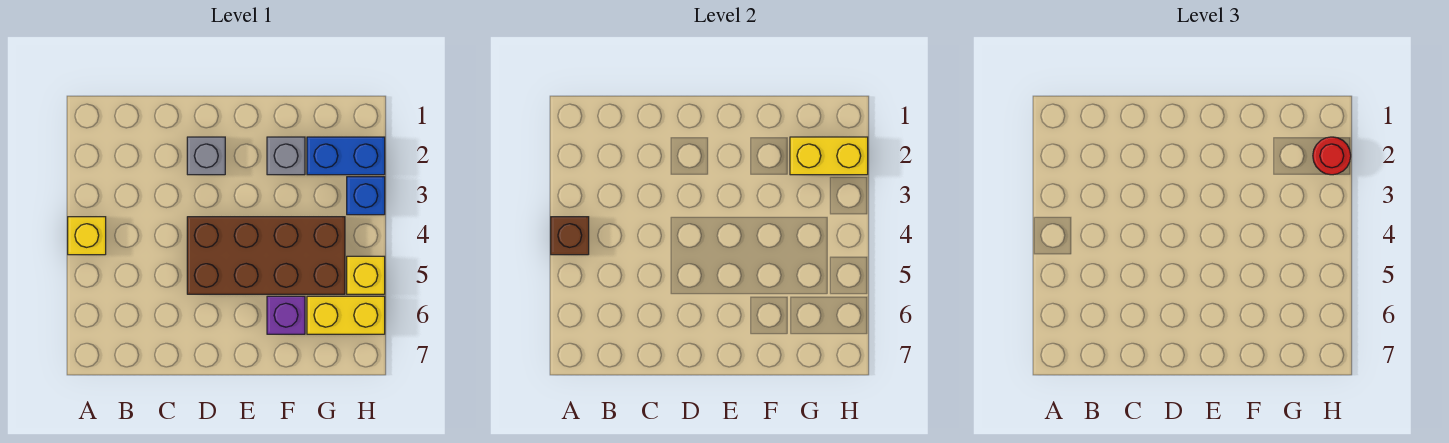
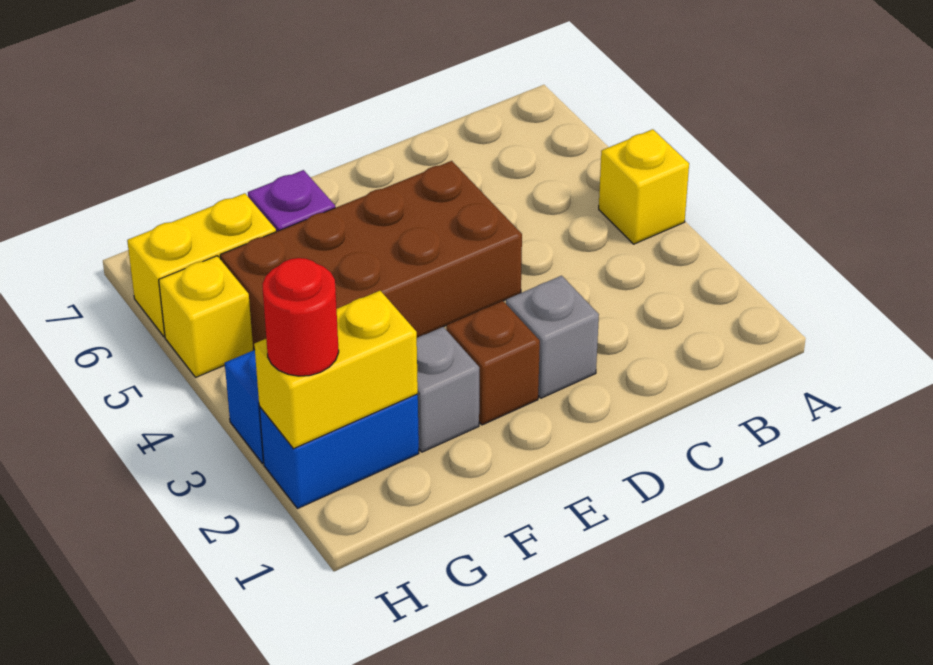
brown 1x1 brick [551,217,589,255] -> brown 1x1 brick moved to [446,301,540,425]

